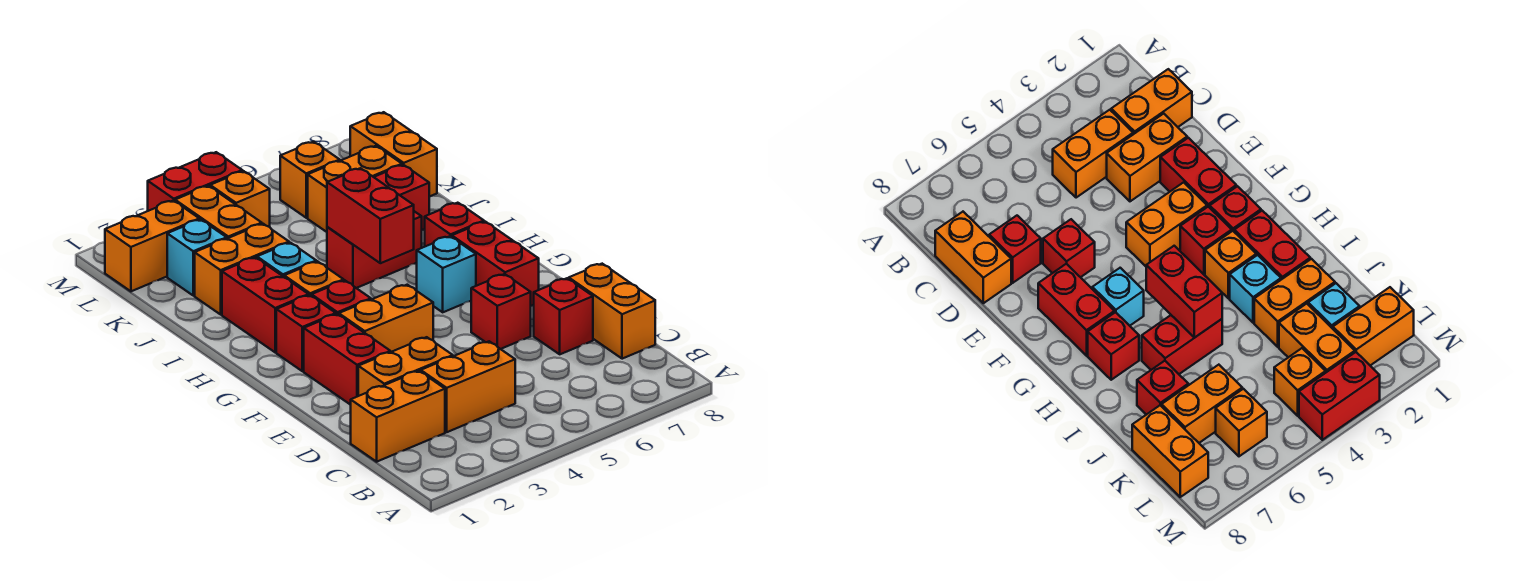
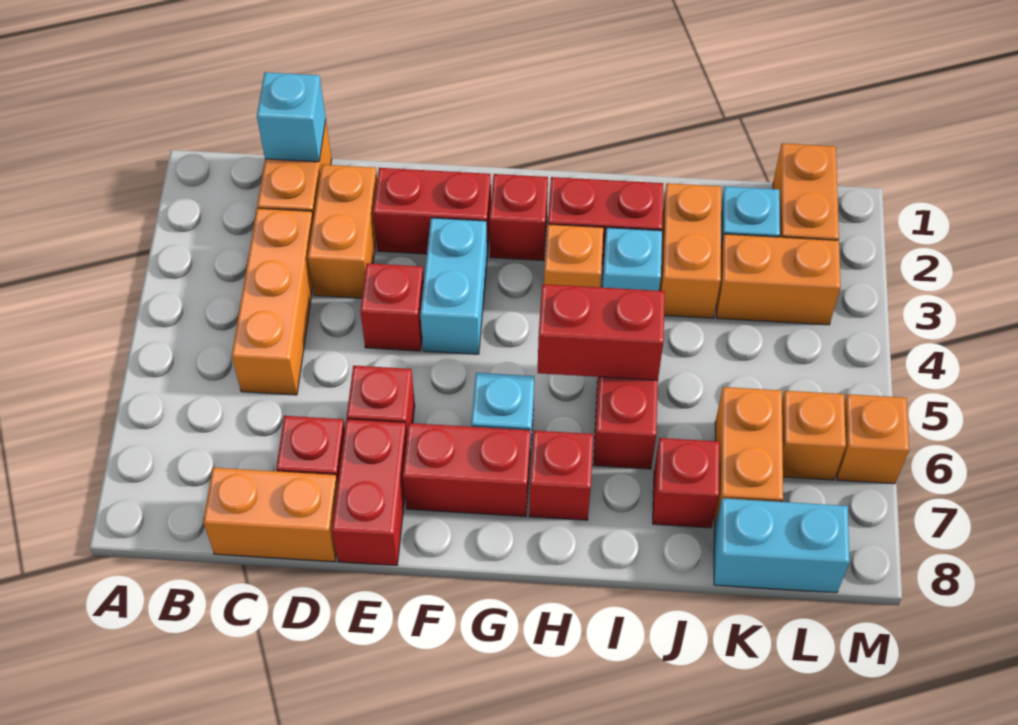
none -> cyan 1x1 brick [257,72,326,162]
orange 1x2 brick [421,341,515,432] -> orange 1x3 brick [232,208,313,395]
orange 1x2 brick [339,285,433,352] -> cyan 1x2 brick [420,218,487,354]
red 1x1 brick [312,280,371,315] -> red 1x1 brick moved to [360,263,424,351]
orange 1x2 brick [350,112,437,197] -> cyan 1x2 brick [714,498,850,593]
orange 1x1 brick [210,171,270,227] -> orange 1x1 brick moved to [837,394,909,484]
red 1x2 brick [148,152,242,211] -> red 1x2 brick moved to [332,419,407,565]

